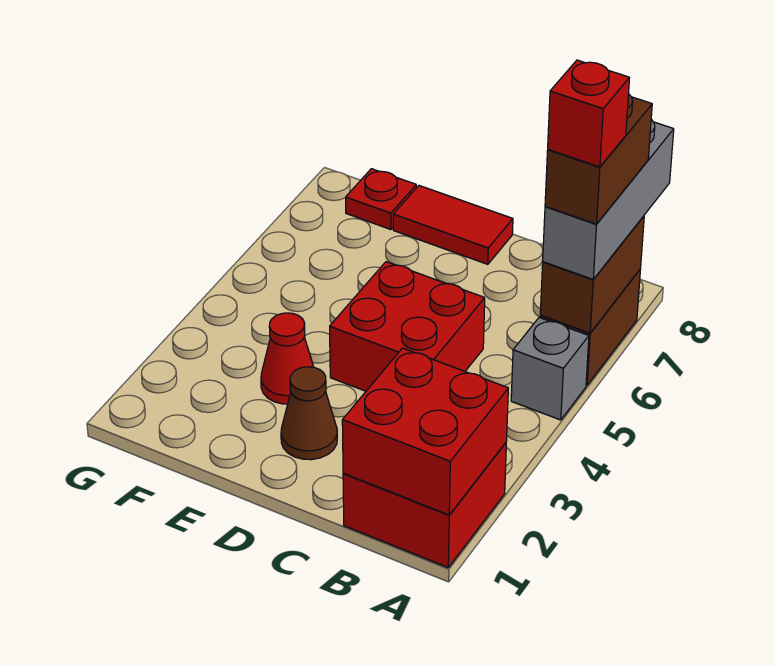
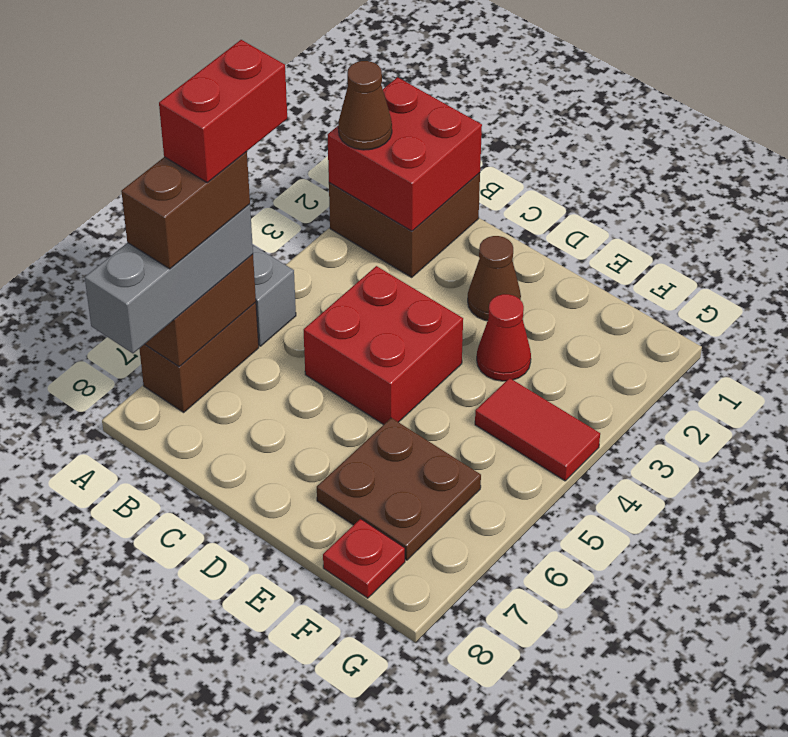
red 2x2 brick [343,443,506,567] -> brown 2x2 brick [329,173,480,277]
none -> brown 1x1 cone [338,61,392,150]
red 1x1 brick [548,60,630,167] -> red 1x2 brick [159,40,287,182]
red 1x2 tile [393,186,513,264] -> red 1x2 tile moved to [475,378,600,481]
none -> brown 2x2 plate [317,418,481,560]

